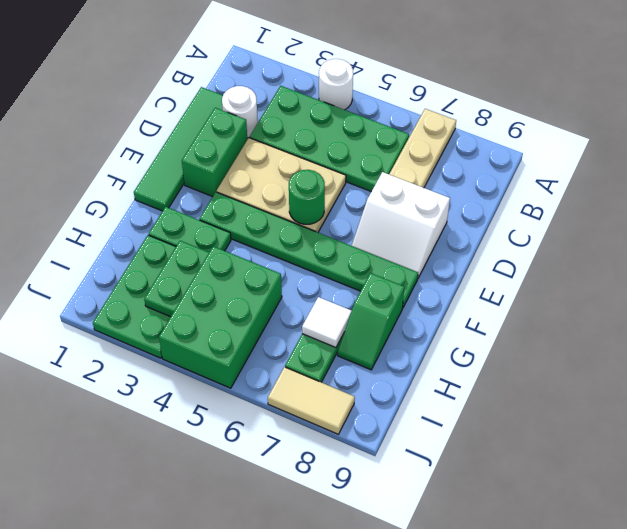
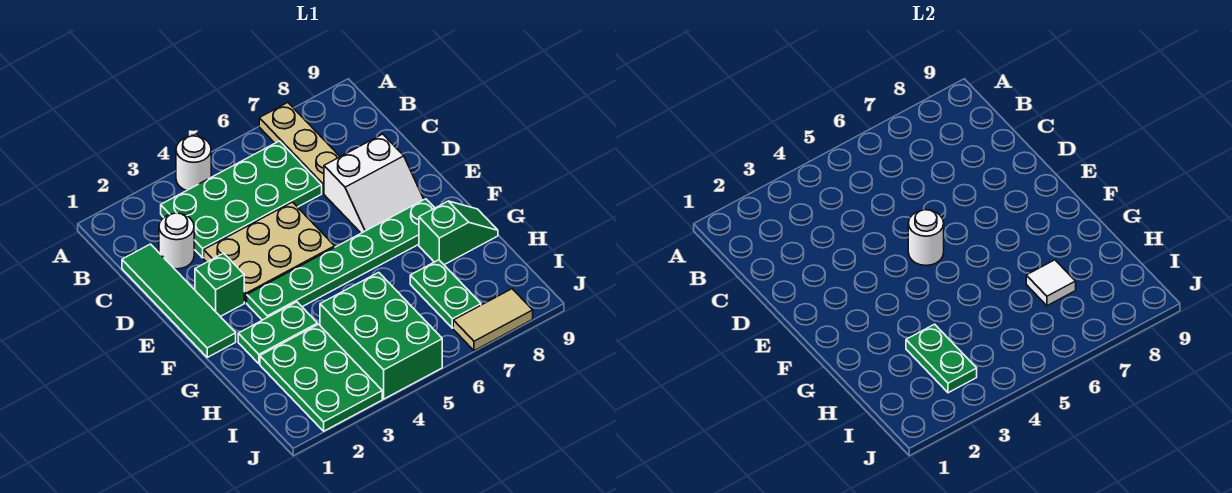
green 1x2 brick [182,108,247,197] -> green 1x1 brick [195,253,244,317]
green 1x1 round brick [289,170,325,224] -> white 1x1 round brick [908,210,944,266]
green 1x2 slope [338,273,404,370] -> green 1x2 slope turned to [419,201,498,265]

